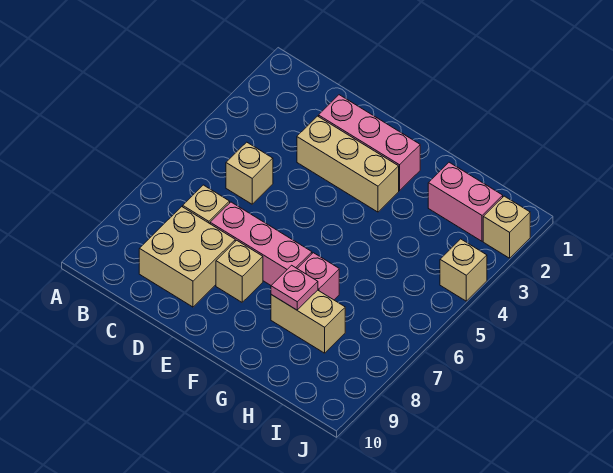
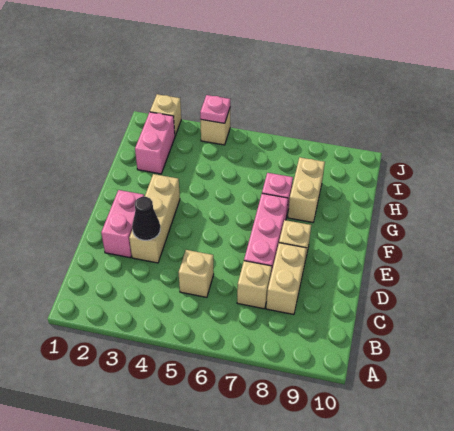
tan 2x2 brick [139,207,235,307] -> tan 1x2 brick [266,243,306,315]
pink 1x3 brick [319,95,420,191] -> pink 1x2 brick [101,190,144,258]
none -> black 1x1 cone [132,196,160,240]
pink 1x1 plate [271,265,318,310] -> pink 1x1 plate moved to [200,95,230,123]

